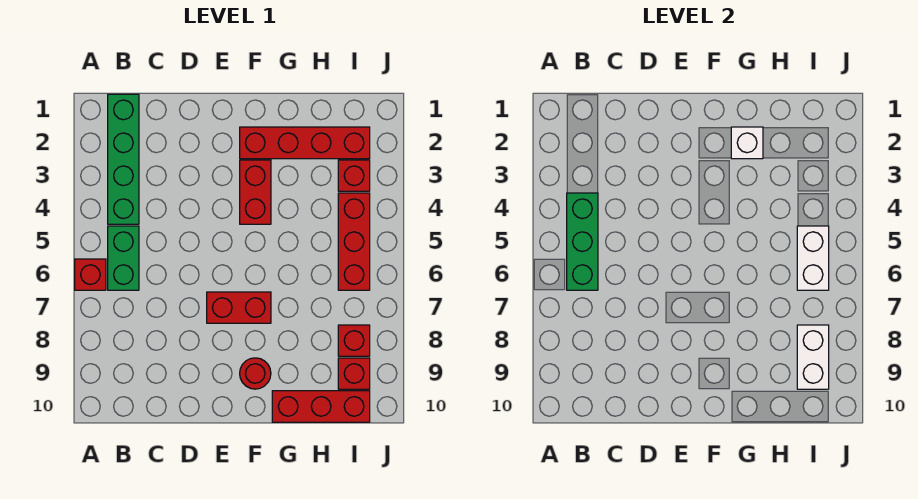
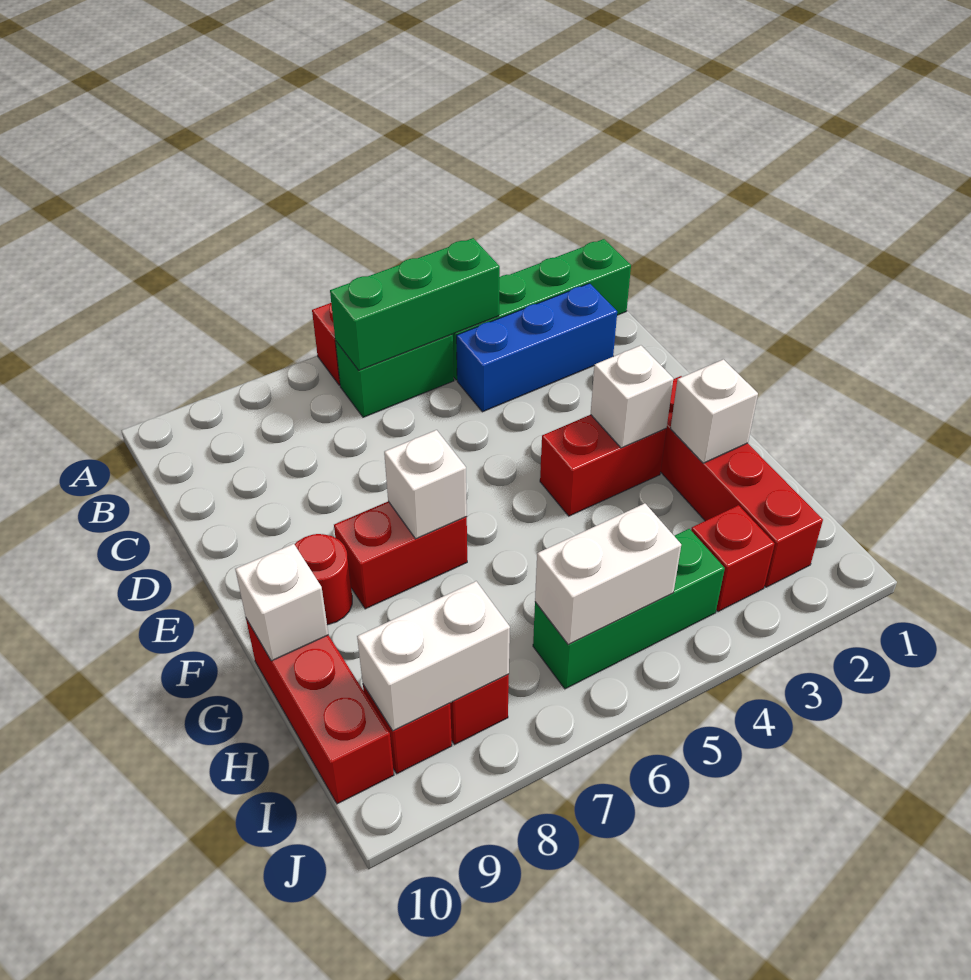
none -> blue 1x3 brick [456,283,617,412]
red 1x2 brick [207,292,271,323] -> red 1x2 brick turned to [334,501,467,609]
none -> white 1x1 brick [591,345,673,448]
none -> white 1x1 brick [384,430,467,539]
none -> white 1x1 brick [235,544,328,661]
red 1x3 brick [338,193,370,290] -> green 1x3 brick [533,529,725,689]

